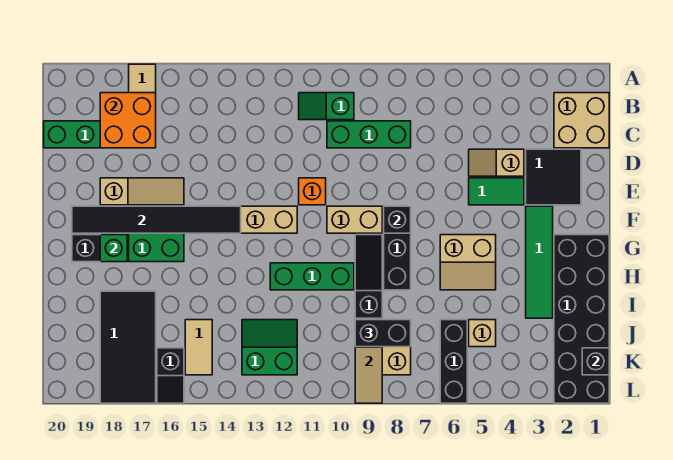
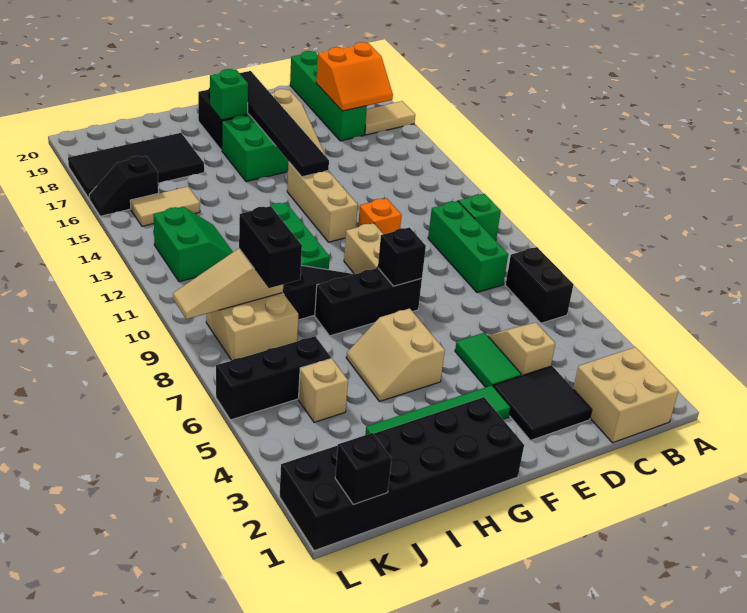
none -> black 1x2 brick [506,247,574,323]
orange 2x2 brick [100,93,156,148] -> orange 2x2 slope [316,42,393,111]

